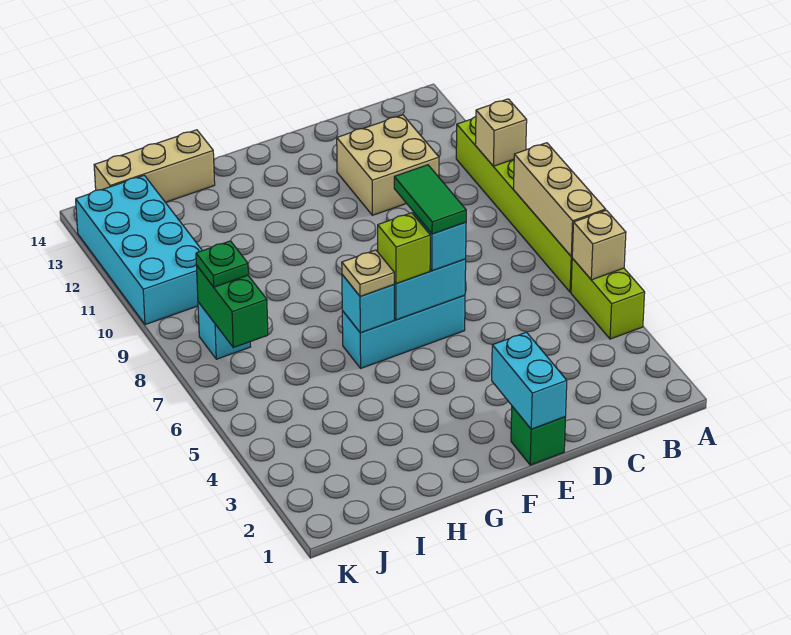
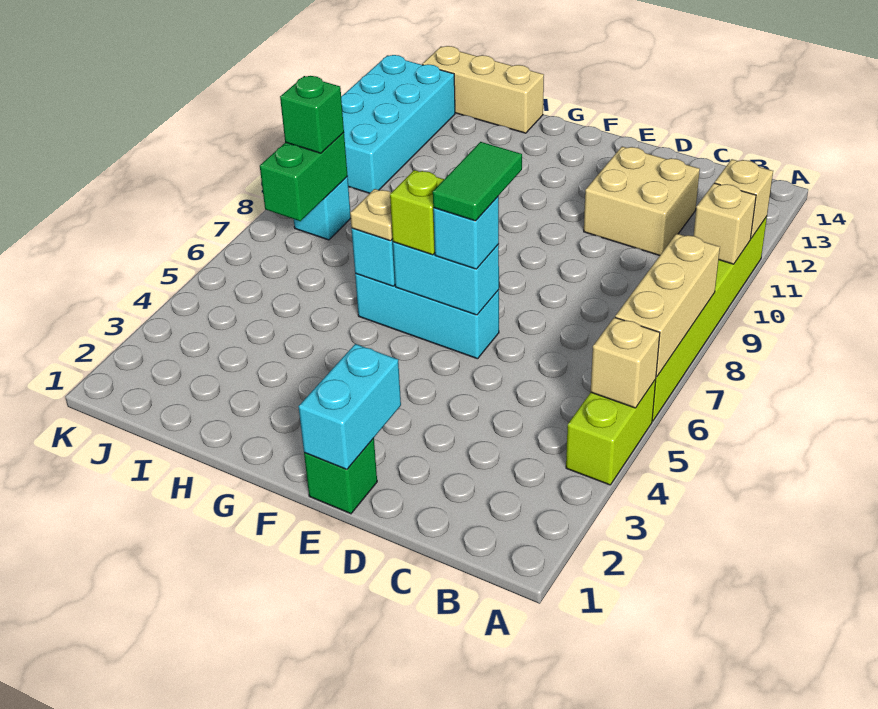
none -> tan 1x1 brick [715,159,773,238]
green 1x1 plate [196,241,248,287] -> green 1x1 brick [280,76,344,153]

